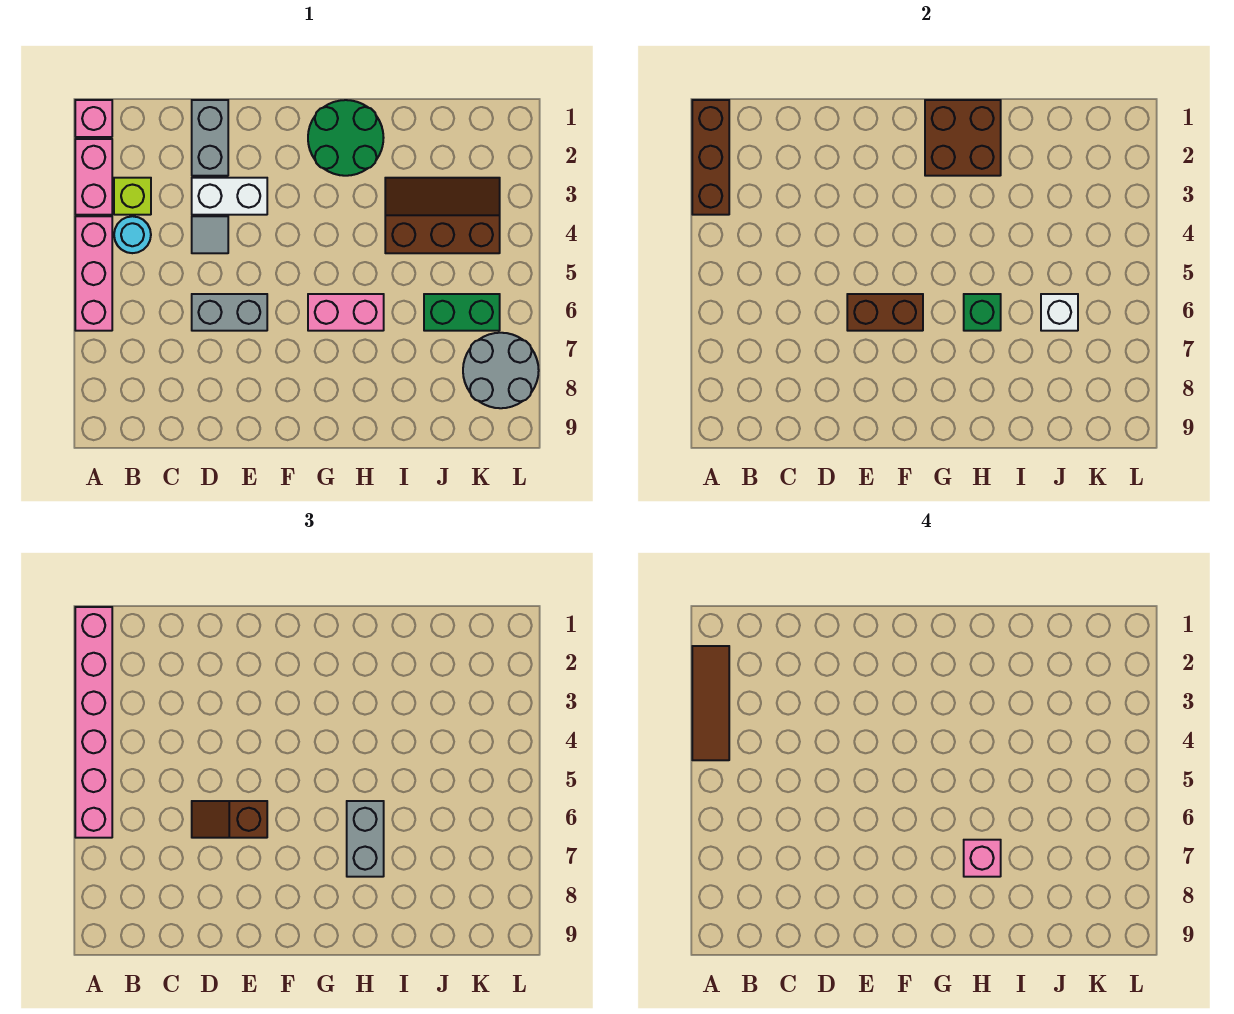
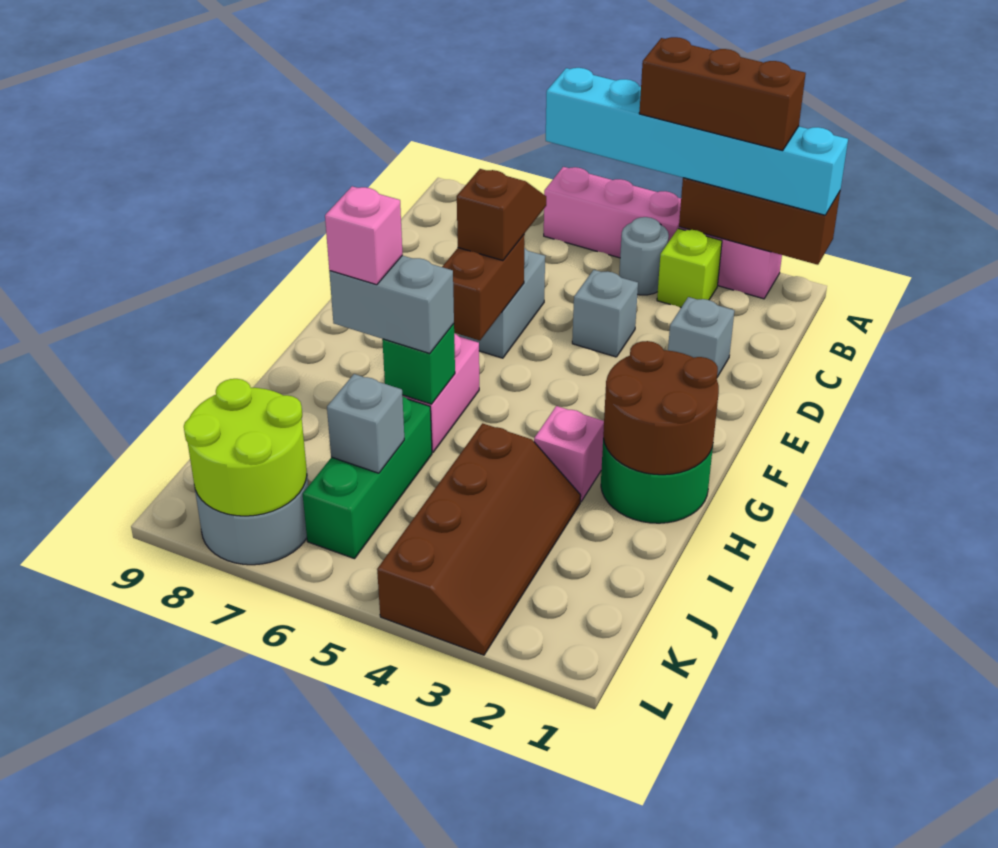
pink 1x1 brick [75,100,112,137] -> pink 1x1 brick moved to [534,406,604,502]
pink 1x6 brick [75,607,112,838] -> cyan 1x6 brick [546,68,848,215]
brown 1x3 tile [692,646,729,760] -> brown 1x3 brick [639,37,806,151]
cyan 1x1 round brick [114,216,151,253] -> grey 1x1 round brick [619,217,669,295]
grey 1x2 brick [192,100,228,176] -> grey 1x1 brick [668,297,734,377]
white 1x2 brick [192,178,267,215] -> none
grey 1x1 tile [192,216,228,253] -> grey 1x1 brick [572,270,638,357]
brown 2x2 brick [925,100,1001,176] -> brown 2x2 round brick [603,341,719,475]
brown 2x3 slope [385,178,500,253] -> brown 2x4 slope [377,423,581,655]
green 1x2 brick [424,294,500,331] -> green 1x3 brick [303,396,432,559]
white 1x1 brick [1041,294,1078,331] -> grey 1x1 brick [327,374,404,473]
none -> lime 2x2 round brick [184,379,307,516]

